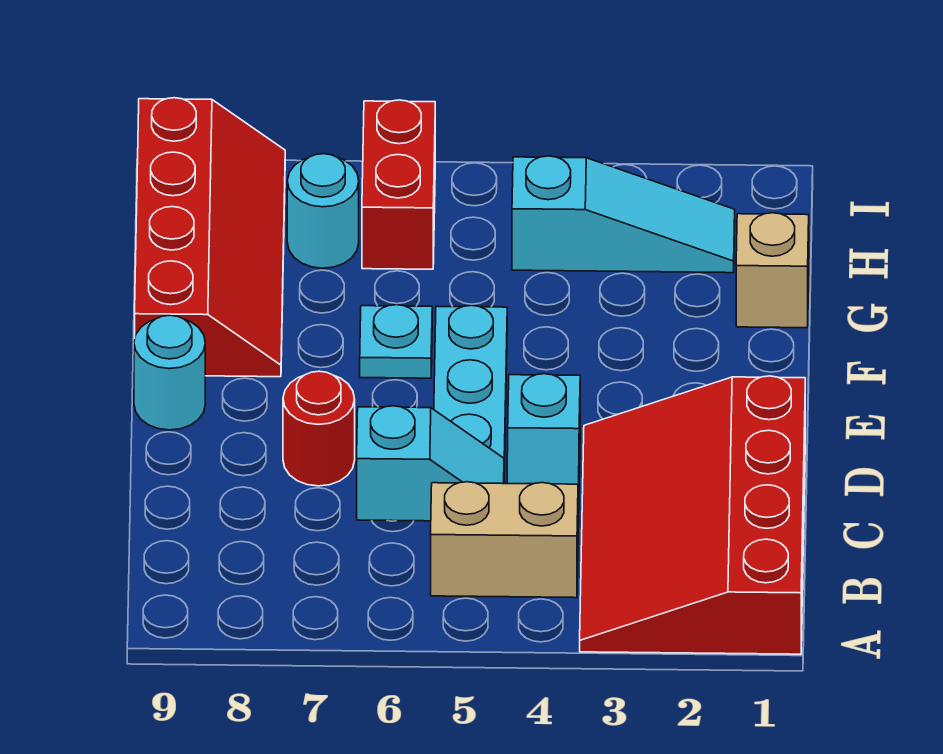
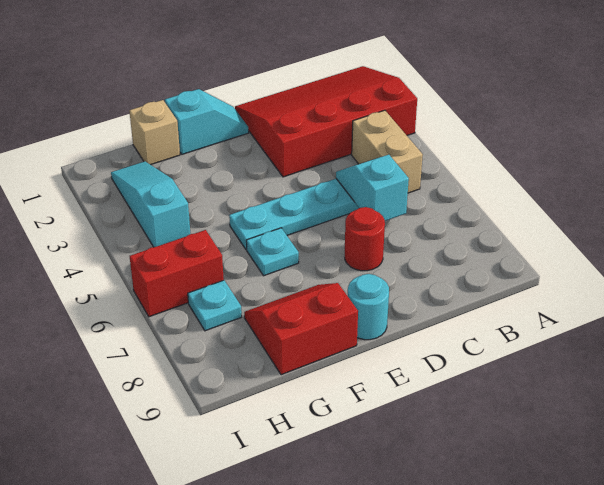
red 3x4 slope [580,376,805,654] -> red 3x4 slope turned to [235,66,417,177]
cyan 1x2 slope [507,374,580,526] -> cyan 1x2 slope moved to [165,89,249,154]
red 2x4 slope [135,98,285,377] -> red 2x2 slope [244,283,358,375]
cyan 1x1 round brick [287,154,359,268] -> cyan 1x1 plate [188,280,242,331]

